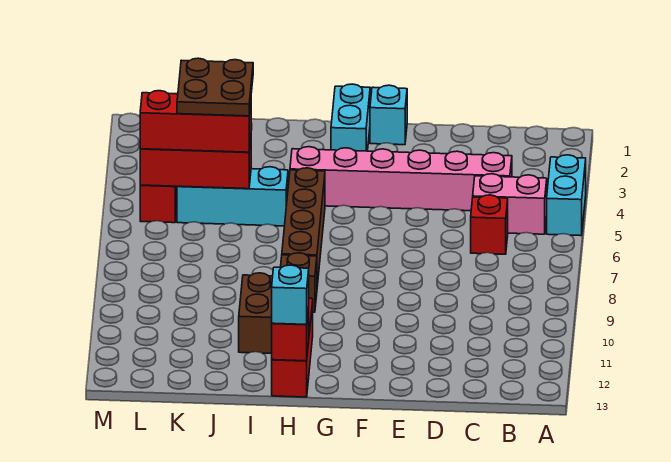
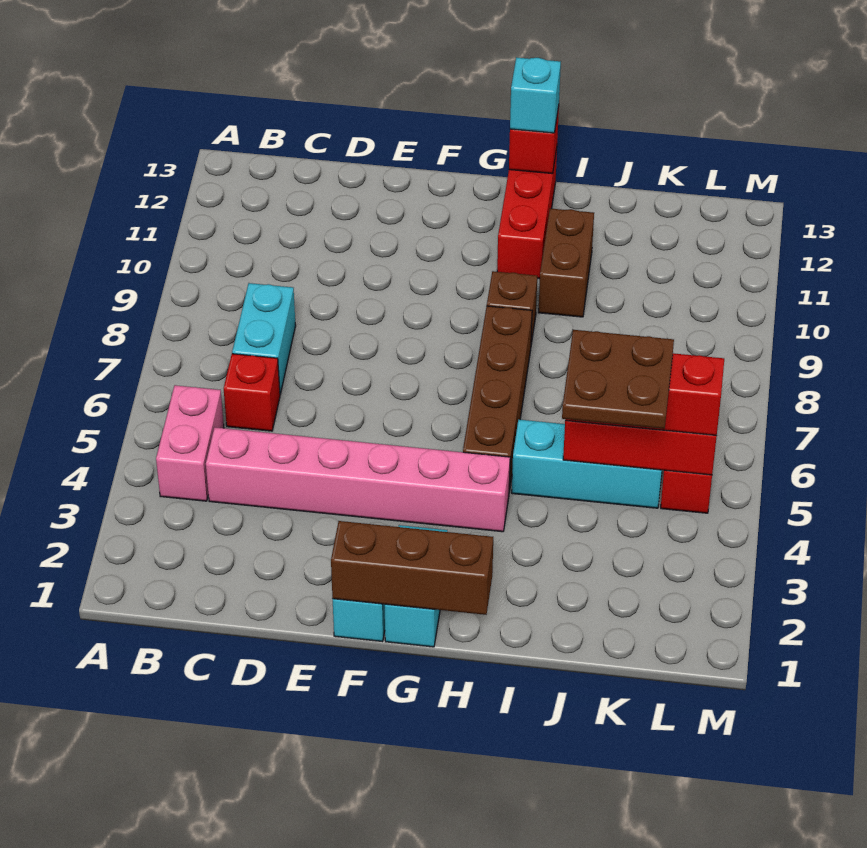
cyan 1x2 brick [547,155,586,236] -> cyan 1x2 brick moved to [232,283,296,394]
pink 1x2 brick [473,174,547,234] -> pink 1x2 brick turned to [156,385,224,501]
none -> brown 1x3 brick [331,521,493,615]

